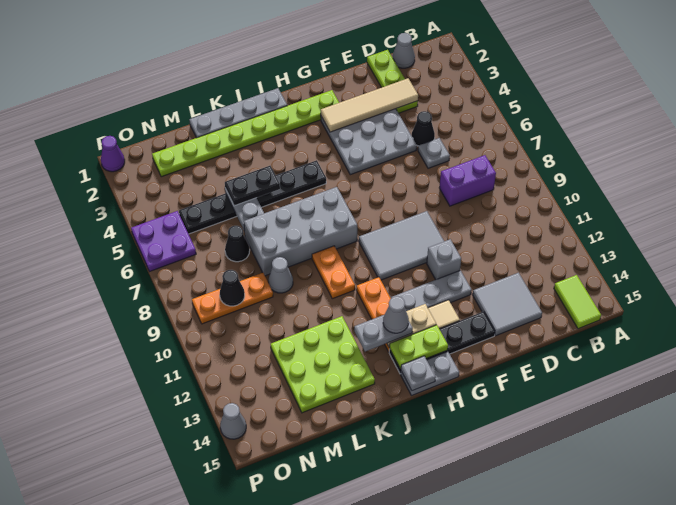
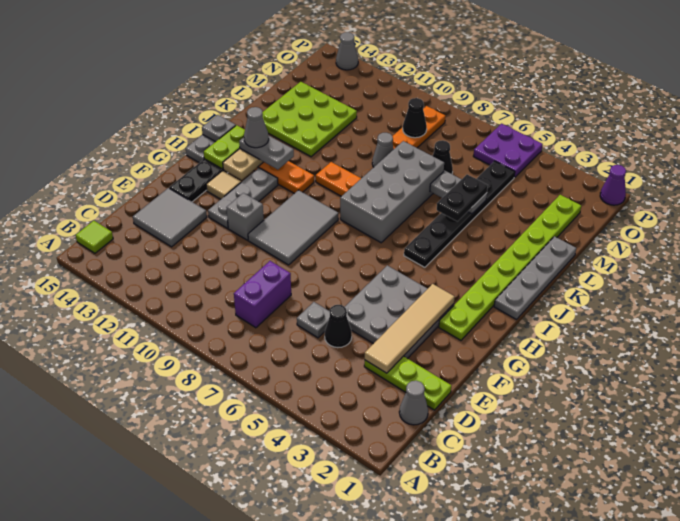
lime 1x2 tile [554,275,601,329] -> lime 1x1 tile [76,221,113,253]
grey 1x2 plate [354,315,413,352] -> grey 1x2 plate turned to [239,135,294,170]

